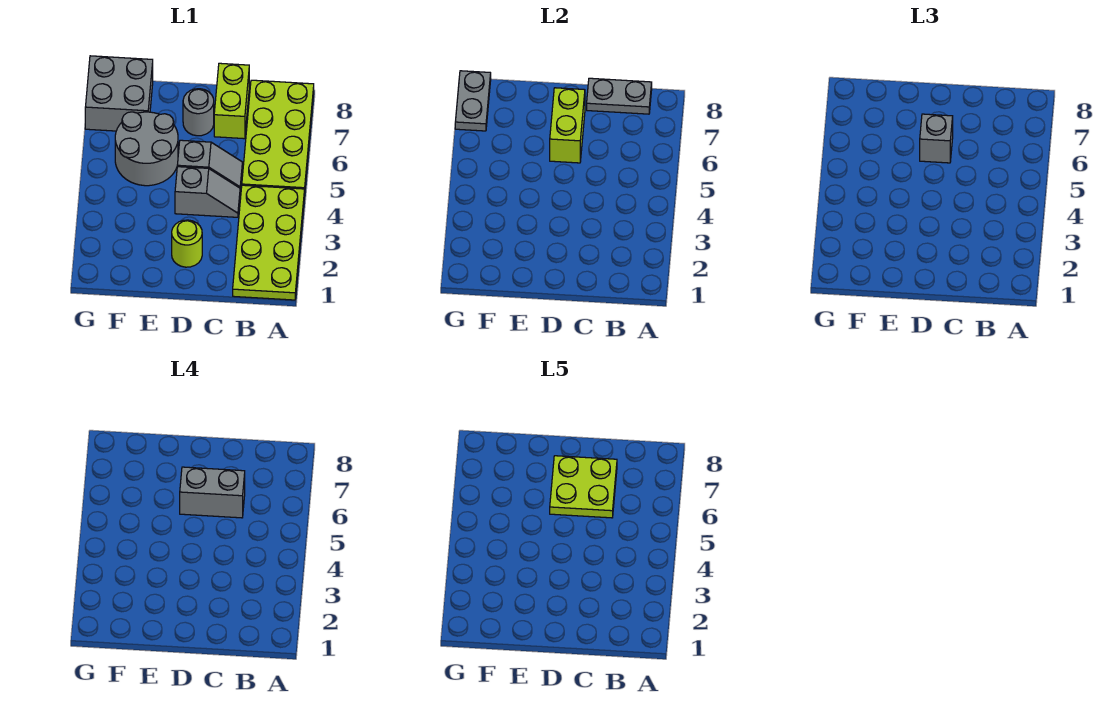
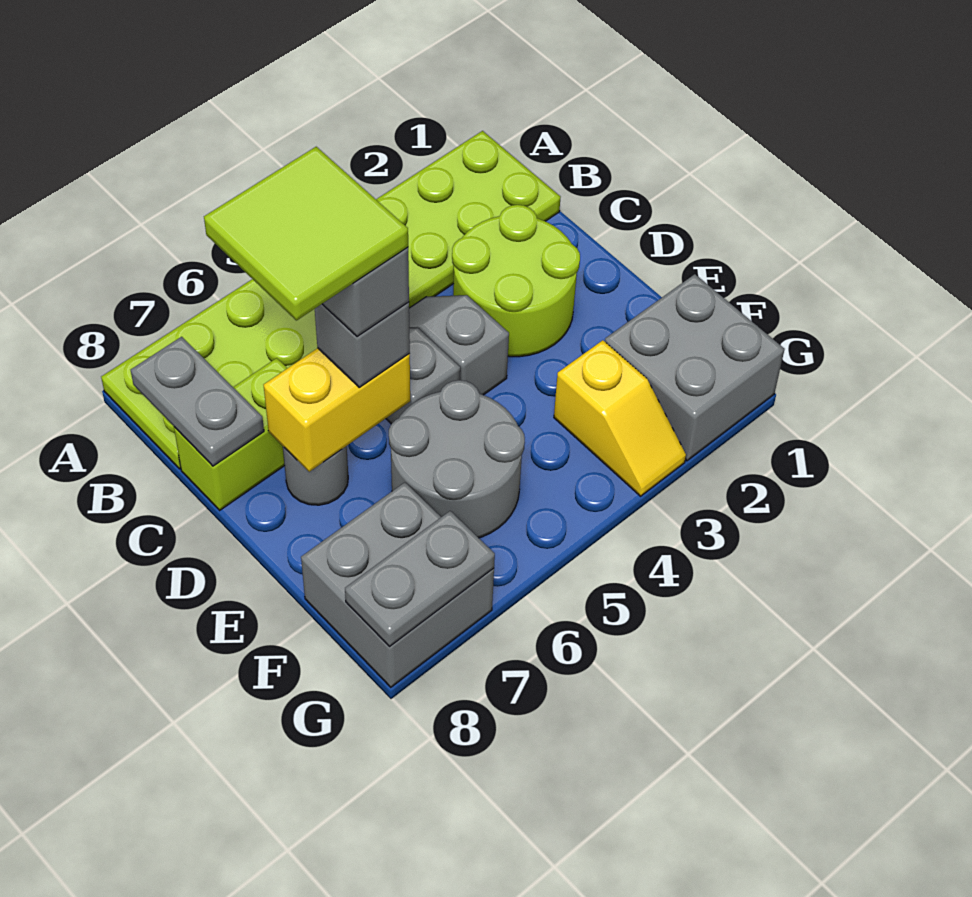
lime 2x2 plate [550,456,617,518] -> lime 2x2 tile [204,147,408,321]
lime 1x1 round brick [172,220,202,267] -> lime 2x2 round brick [452,205,580,357]
lime 1x2 brick [550,88,585,163] -> yellow 1x2 brick [264,348,410,472]
none -> grey 2x2 brick [605,274,785,461]
none -> yellow 1x2 slope [554,340,686,496]

